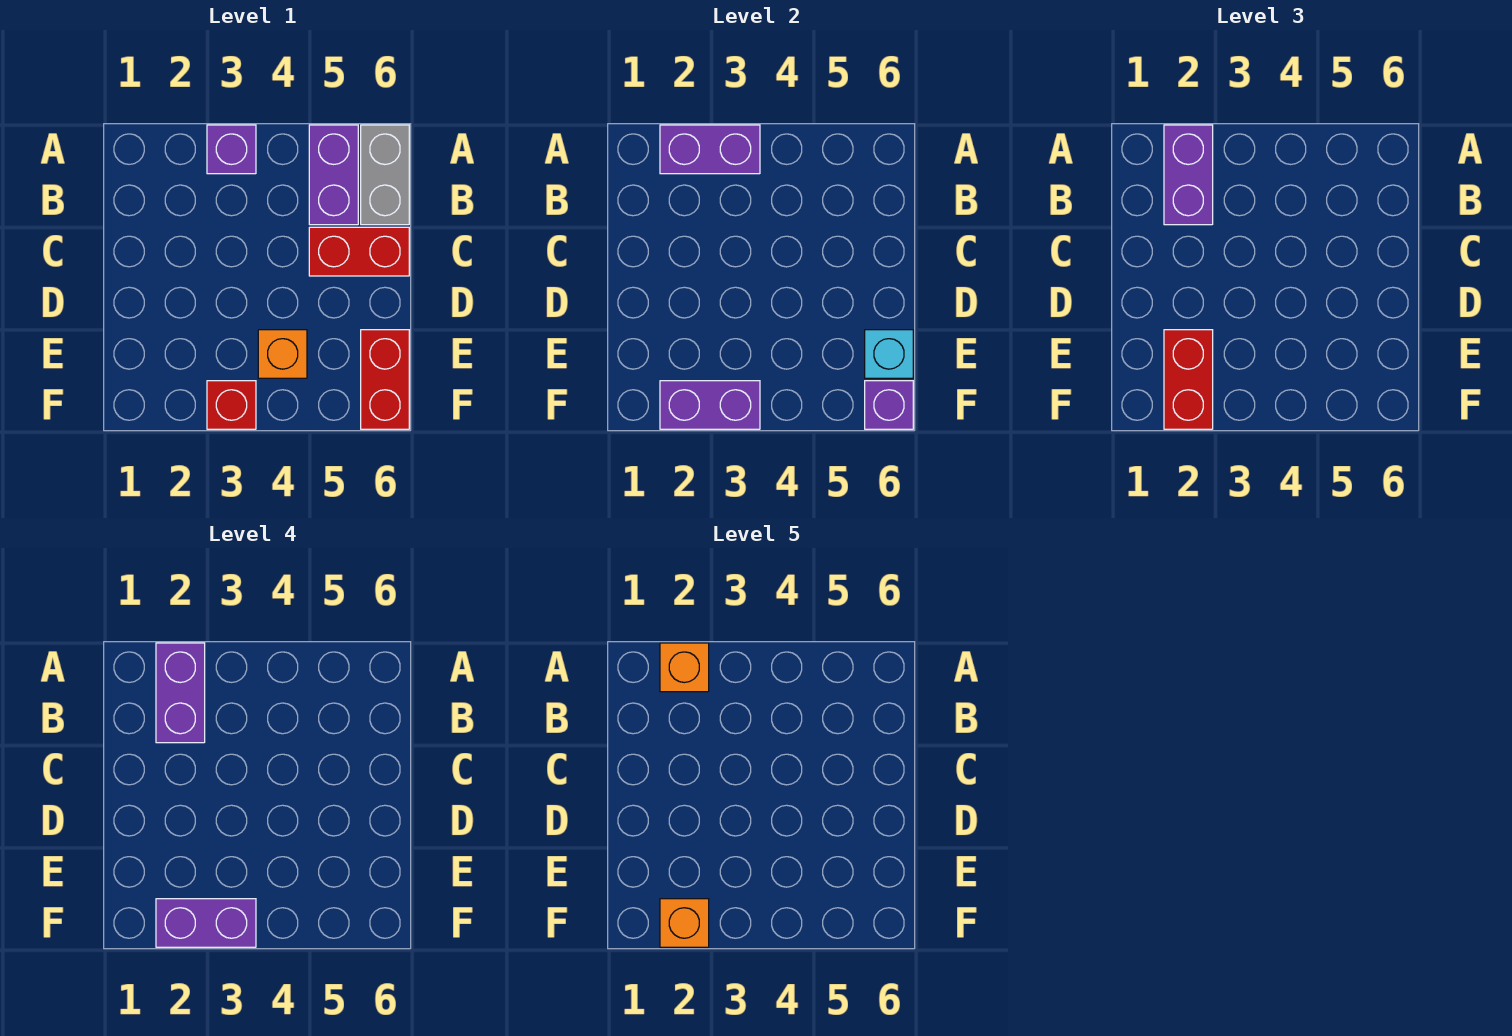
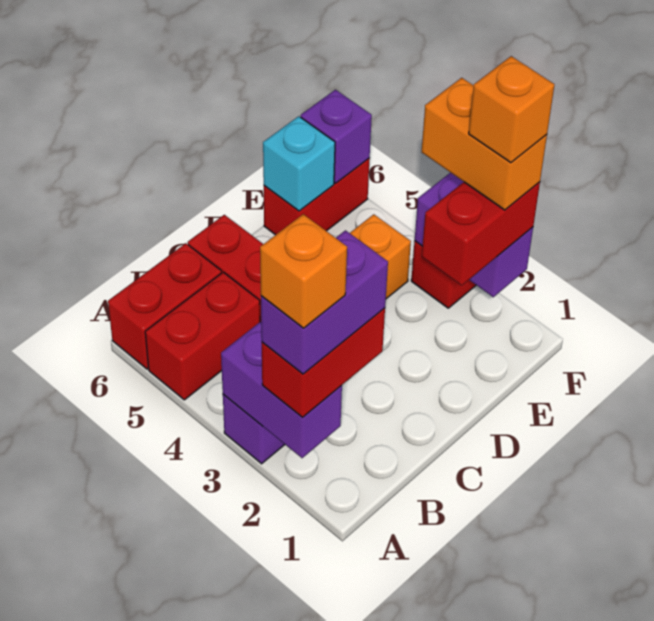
purple 1x2 brick [1164,125,1213,225] -> red 1x2 brick [262,308,385,418]
purple 1x2 brick [309,125,358,225] -> red 1x2 brick [145,272,260,400]
grey 1x2 brick [361,125,409,225] -> red 1x2 brick [108,243,221,369]
purple 1x2 brick [156,899,256,947] -> orange 1x2 brick [422,78,547,210]

